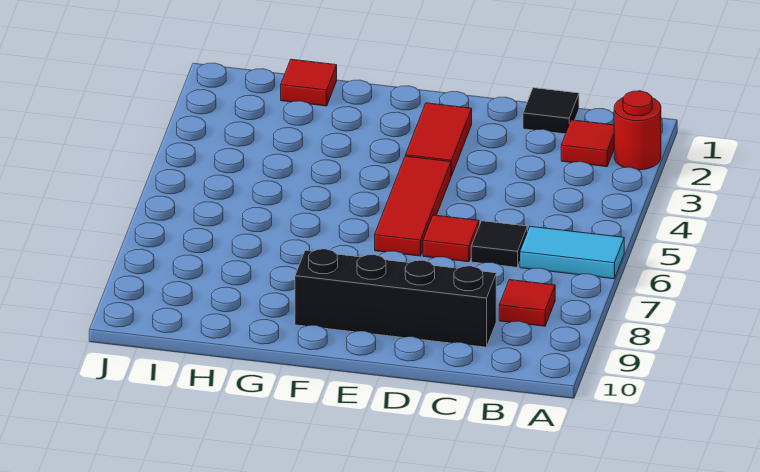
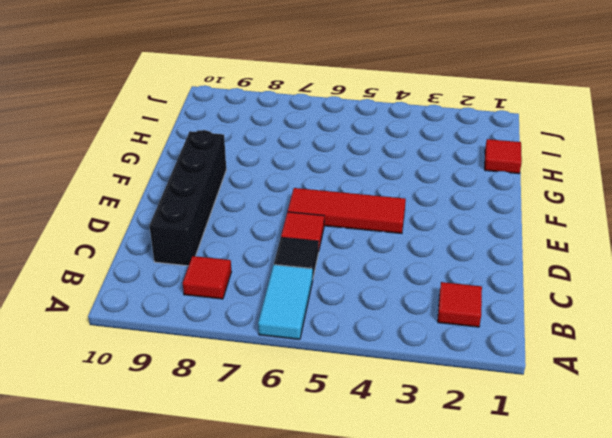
red 1x1 round brick [614,91,661,170] -> none
black 1x1 tile [523,88,579,134] -> none
red 1x2 tile [405,103,472,176] -> none

